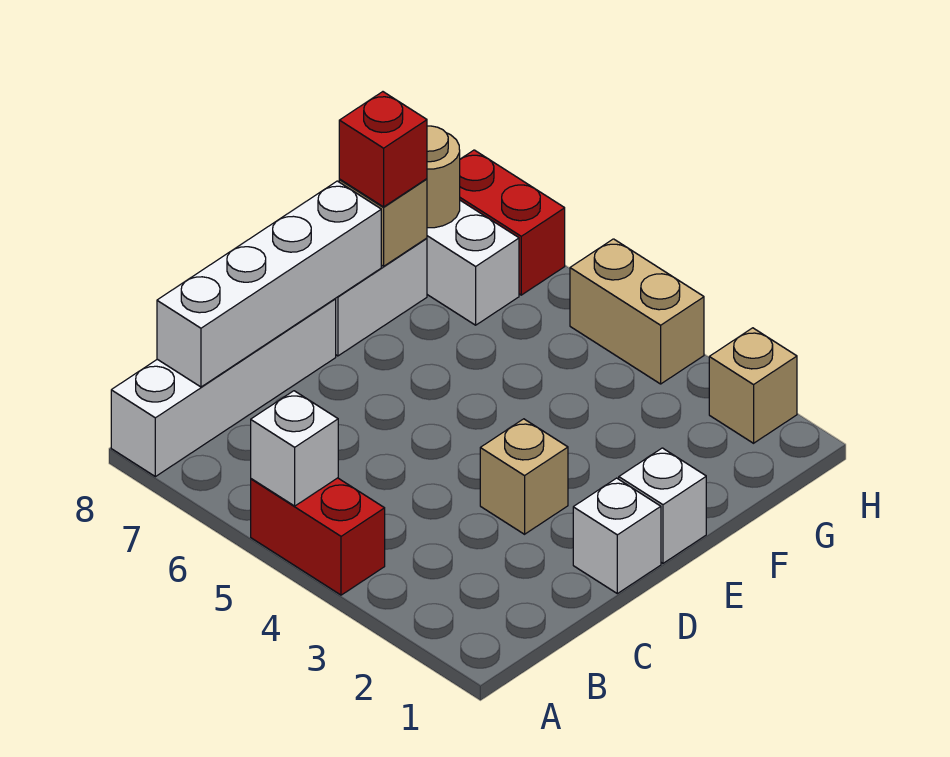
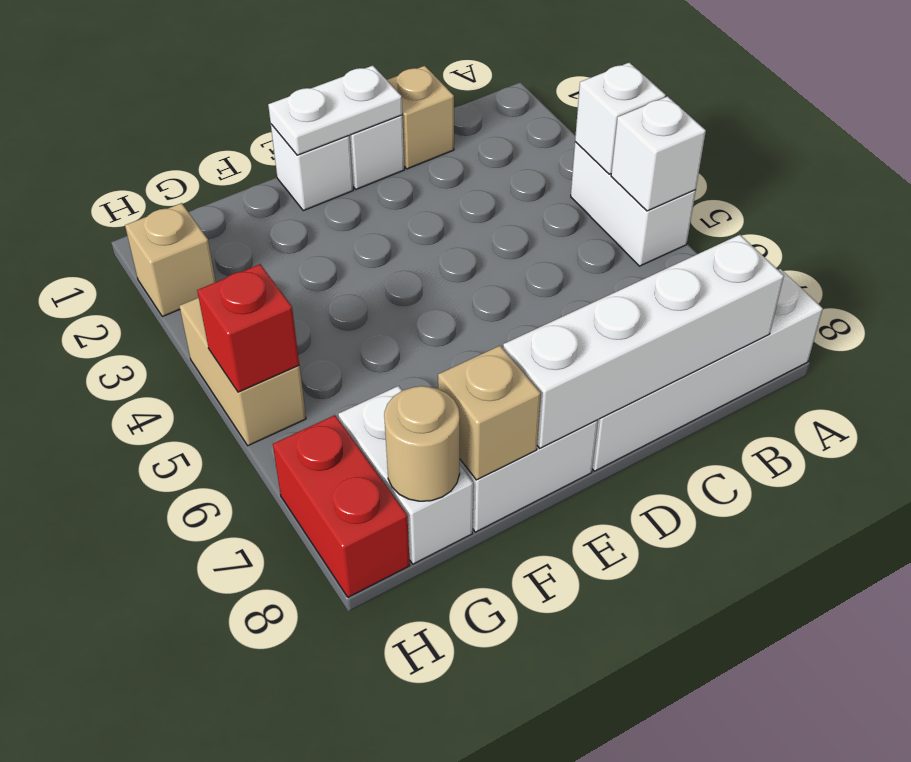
red 1x2 brick [251,478,385,595] -> white 1x2 brick [571,142,696,266]
none -> white 1x1 brick [575,63,666,174]
none -> white 1x2 plate [268,66,402,155]
tan 1x1 brick [480,419,568,534] -> tan 1x1 brick moved to [387,66,454,169]
red 1x1 brick [339,92,427,207] -> red 1x1 brick moved to [197,264,299,392]

